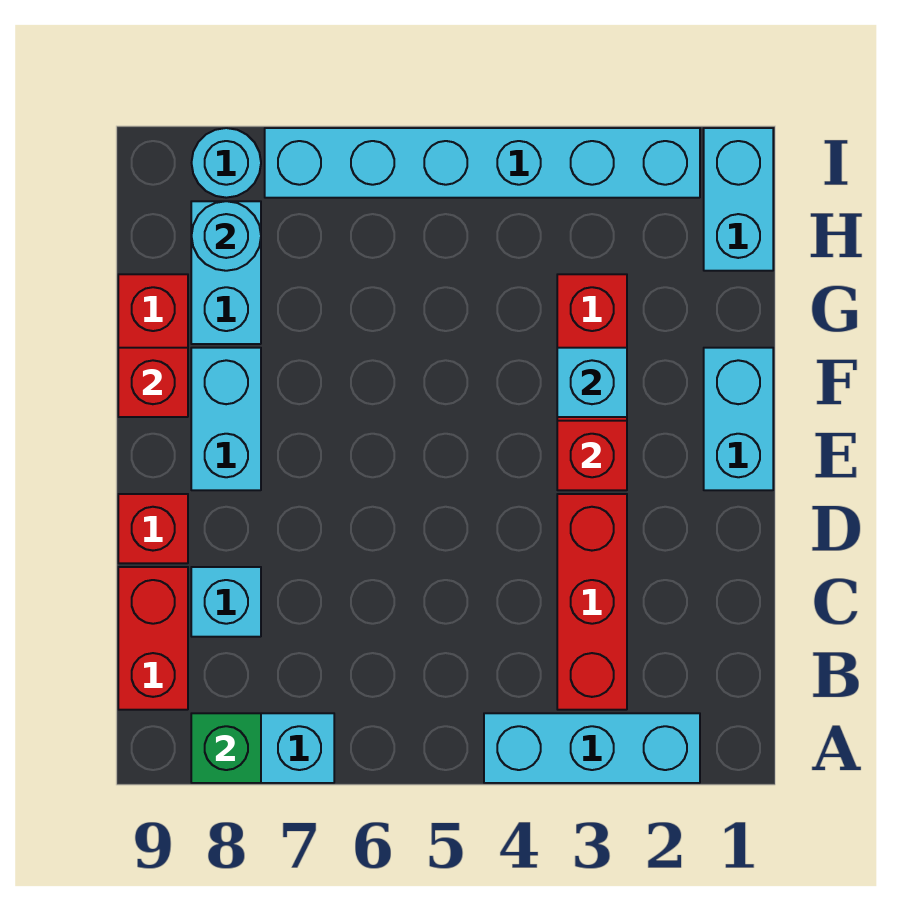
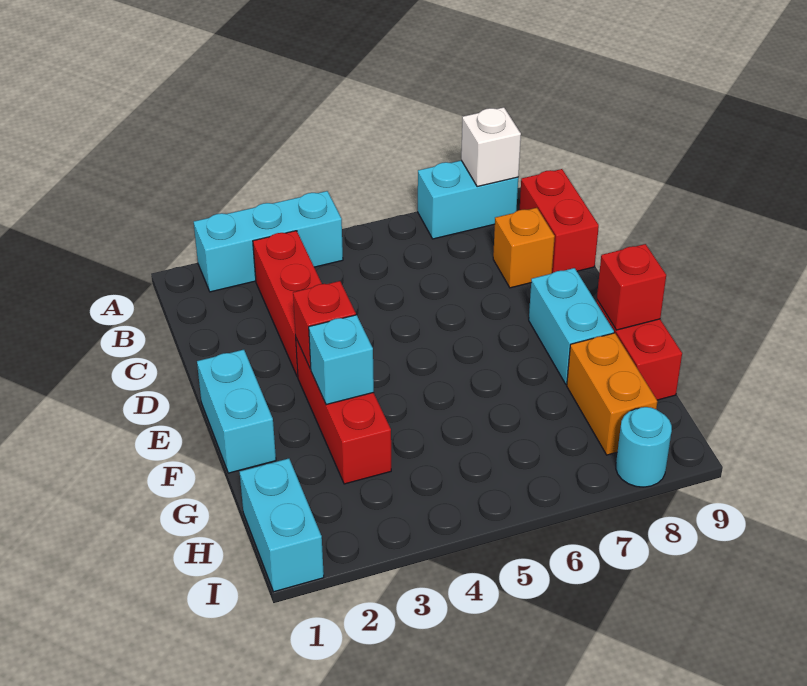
green 1x1 brick [191,713,261,783] -> white 1x1 brick [461,107,521,187]
cyan 1x1 brick [191,567,261,637] -> orange 1x1 brick [493,208,555,288]
red 1x1 brick [118,494,188,563] -> none
cyan 1x2 brick [191,201,261,344] -> orange 1x2 brick [567,333,657,455]
cyan 1x1 round brick [191,201,261,271] -> none
cyan 1x6 brick [265,128,700,198] -> none

